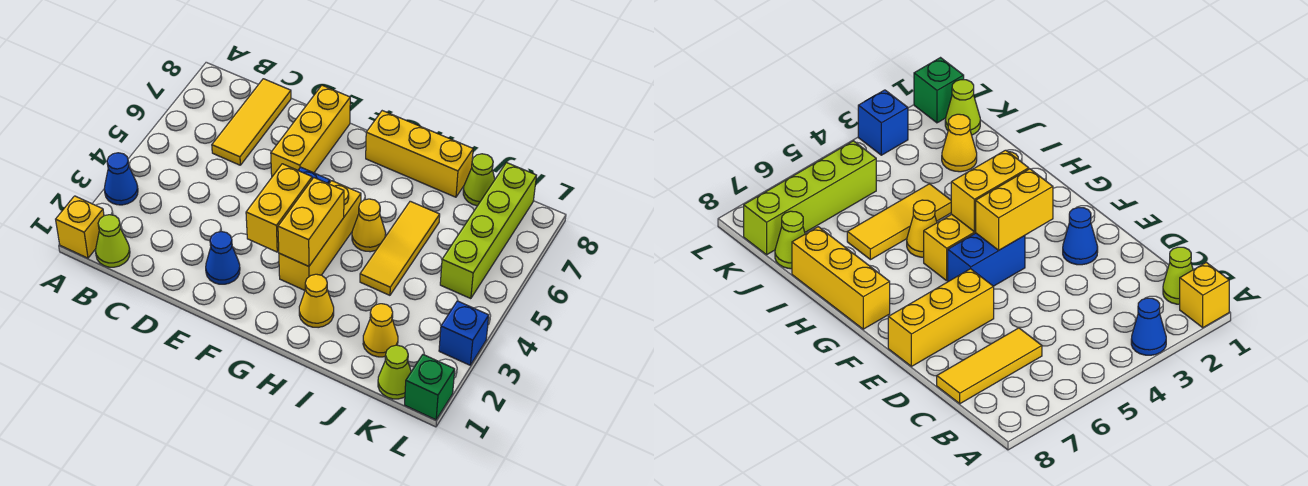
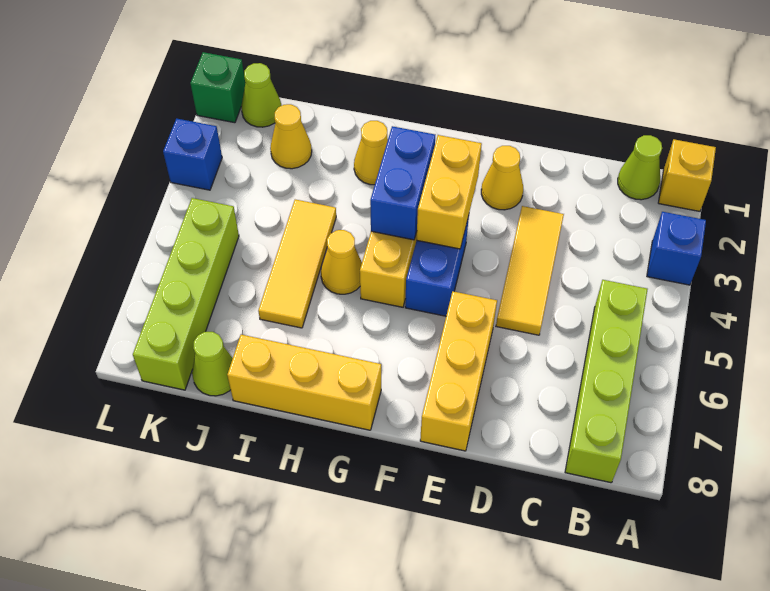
blue 1x1 cone [104,153,138,205] -> blue 1x1 brick [647,212,706,285]
none -> lime 1x4 brick [565,280,648,483]
yellow 1x3 tile [212,79,291,165] -> yellow 1x3 tile moved to [496,206,564,335]
blue 1x1 cone [206,232,240,284] -> yellow 1x1 cone [481,146,523,210]
yellow 1x2 brick [278,178,344,266] -> blue 1x2 brick [370,126,435,240]

